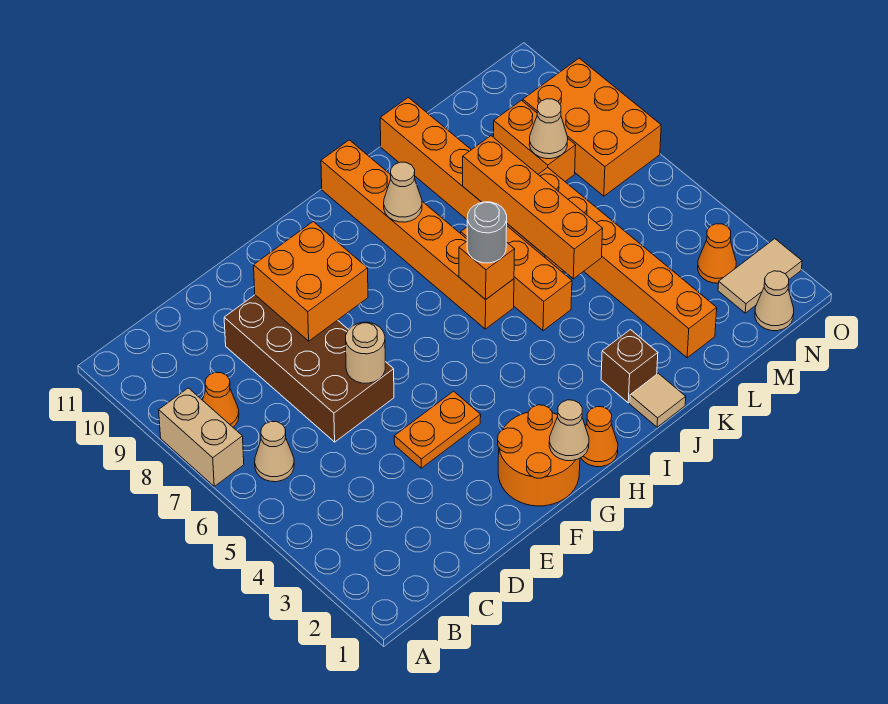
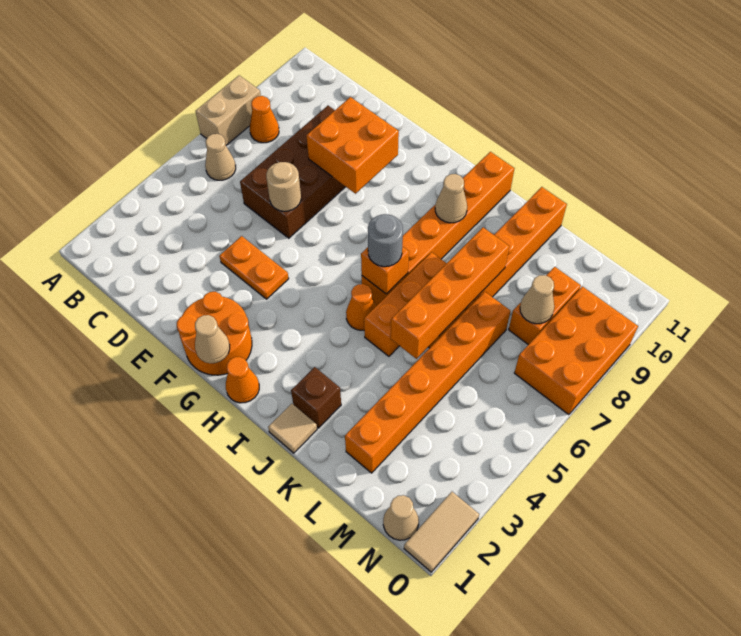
tan 1x2 tile [718,239,802,313] -> tan 1x2 tile turned to [404,492,479,572]
orange 1x1 cone [698,224,736,283] -> orange 1x1 cone moved to [346,284,376,330]

